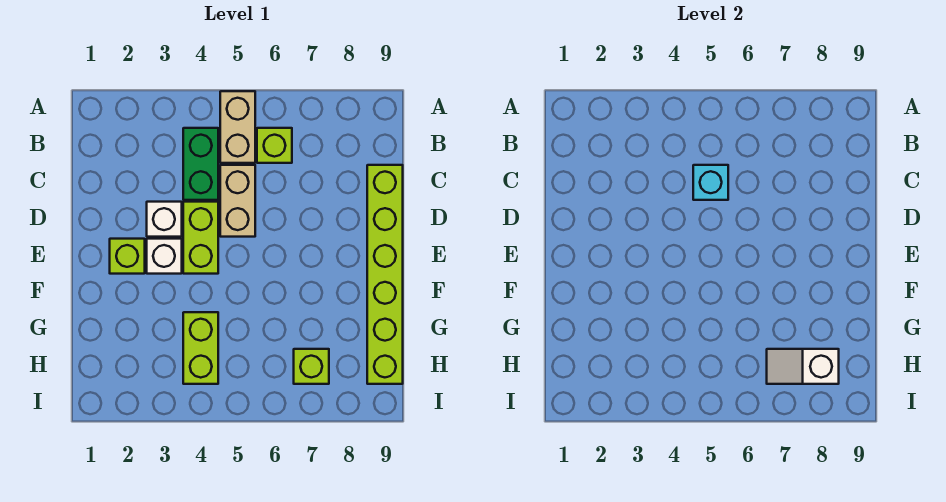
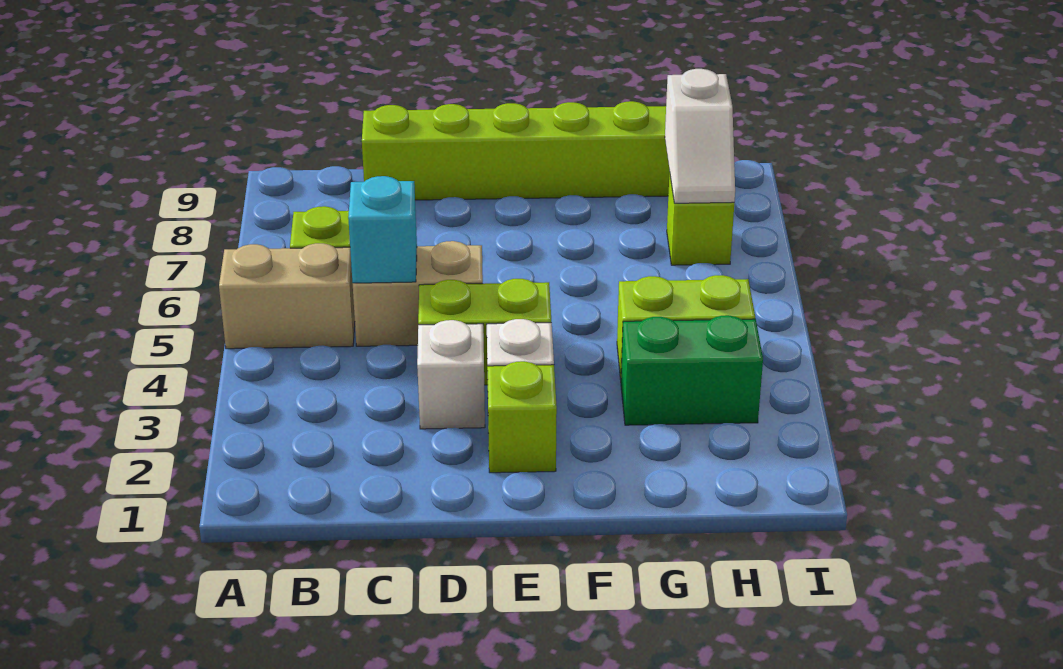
green 1x2 brick [183,128,218,200] -> green 1x2 brick moved to [621,315,763,425]

